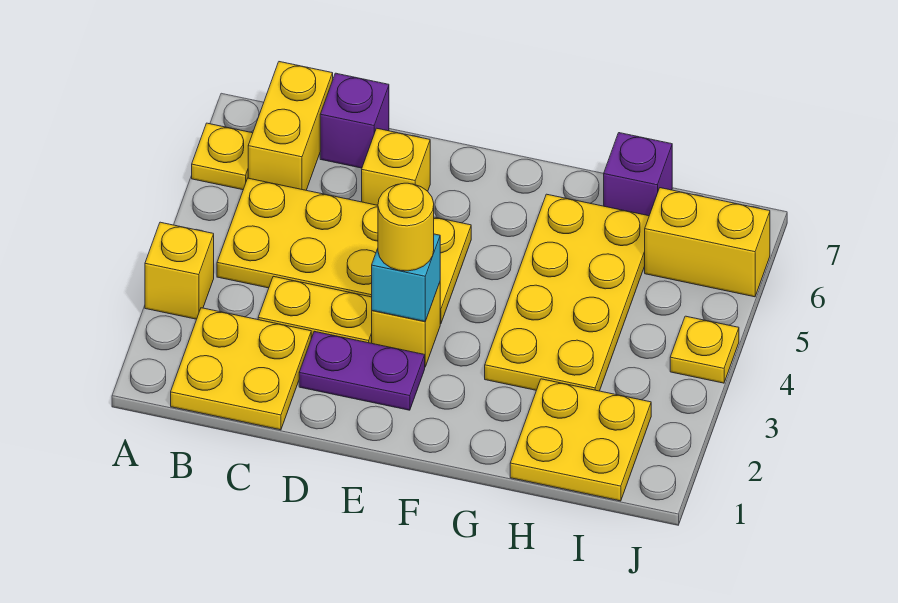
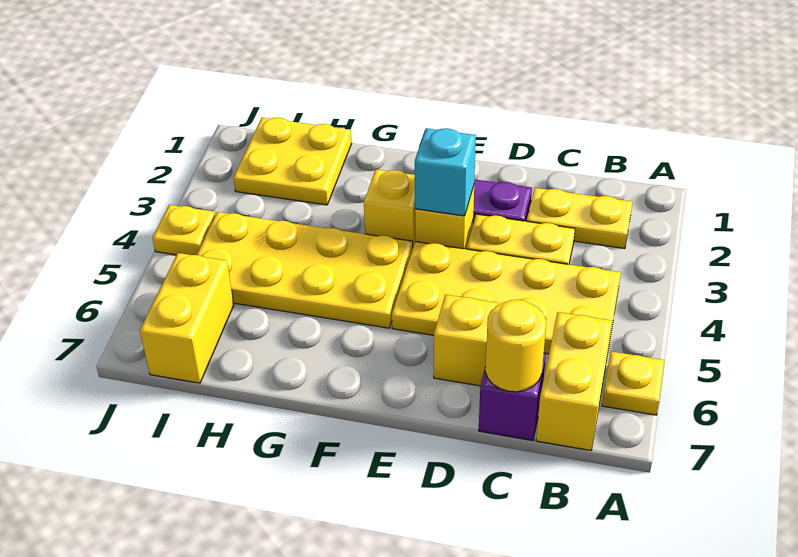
yellow 1x1 brick [145,222,214,319] -> yellow 1x1 brick moved to [364,169,415,246]
yellow 2x2 plate [171,308,311,430] -> yellow 1x2 plate [527,188,632,249]
yellow 1x1 round brick [378,183,434,271] -> yellow 1x1 round brick moved to [485,300,546,392]
yellow 2x4 plate [485,194,649,391] -> yellow 2x4 plate turned to [197,212,413,328]
purple 1x1 brick [604,133,672,216] -> none
yellow 1x2 brick [645,188,770,297] -> yellow 1x2 brick turned to [140,253,234,383]

